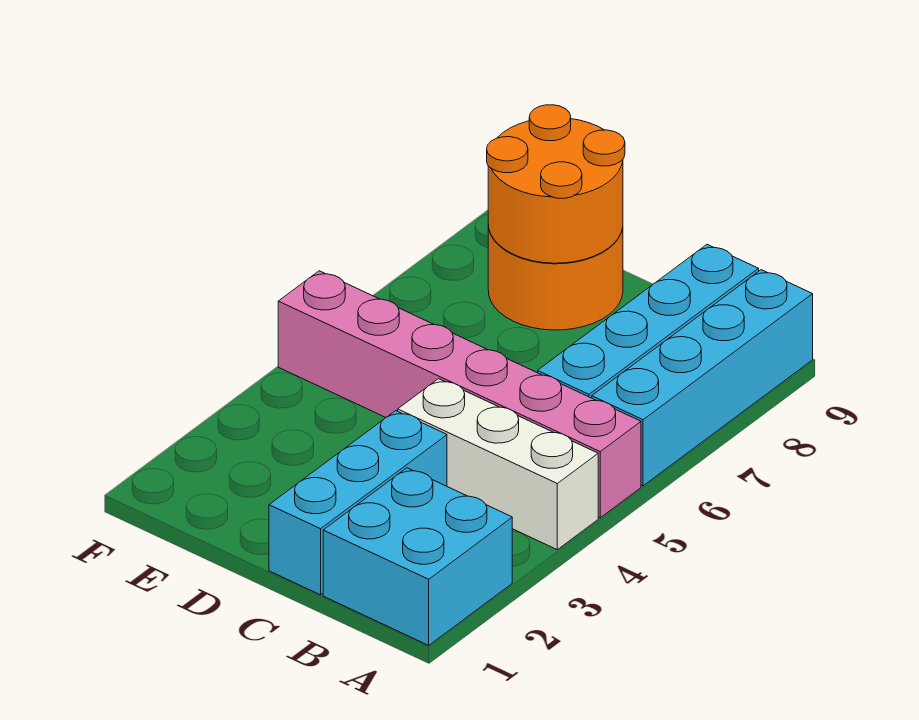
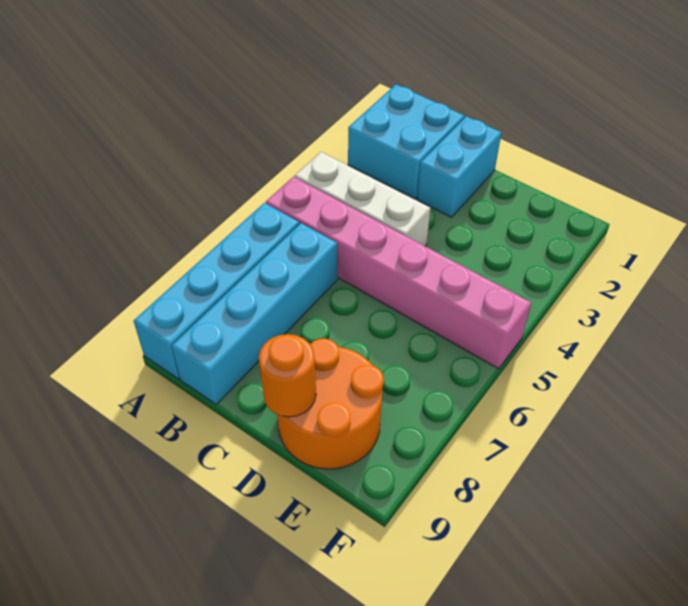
cyan 1x3 brick [269,411,447,595] -> cyan 1x2 brick [417,116,501,217]
orange 2x2 round brick [487,105,625,263] -> orange 1x1 round brick [259,334,316,417]

